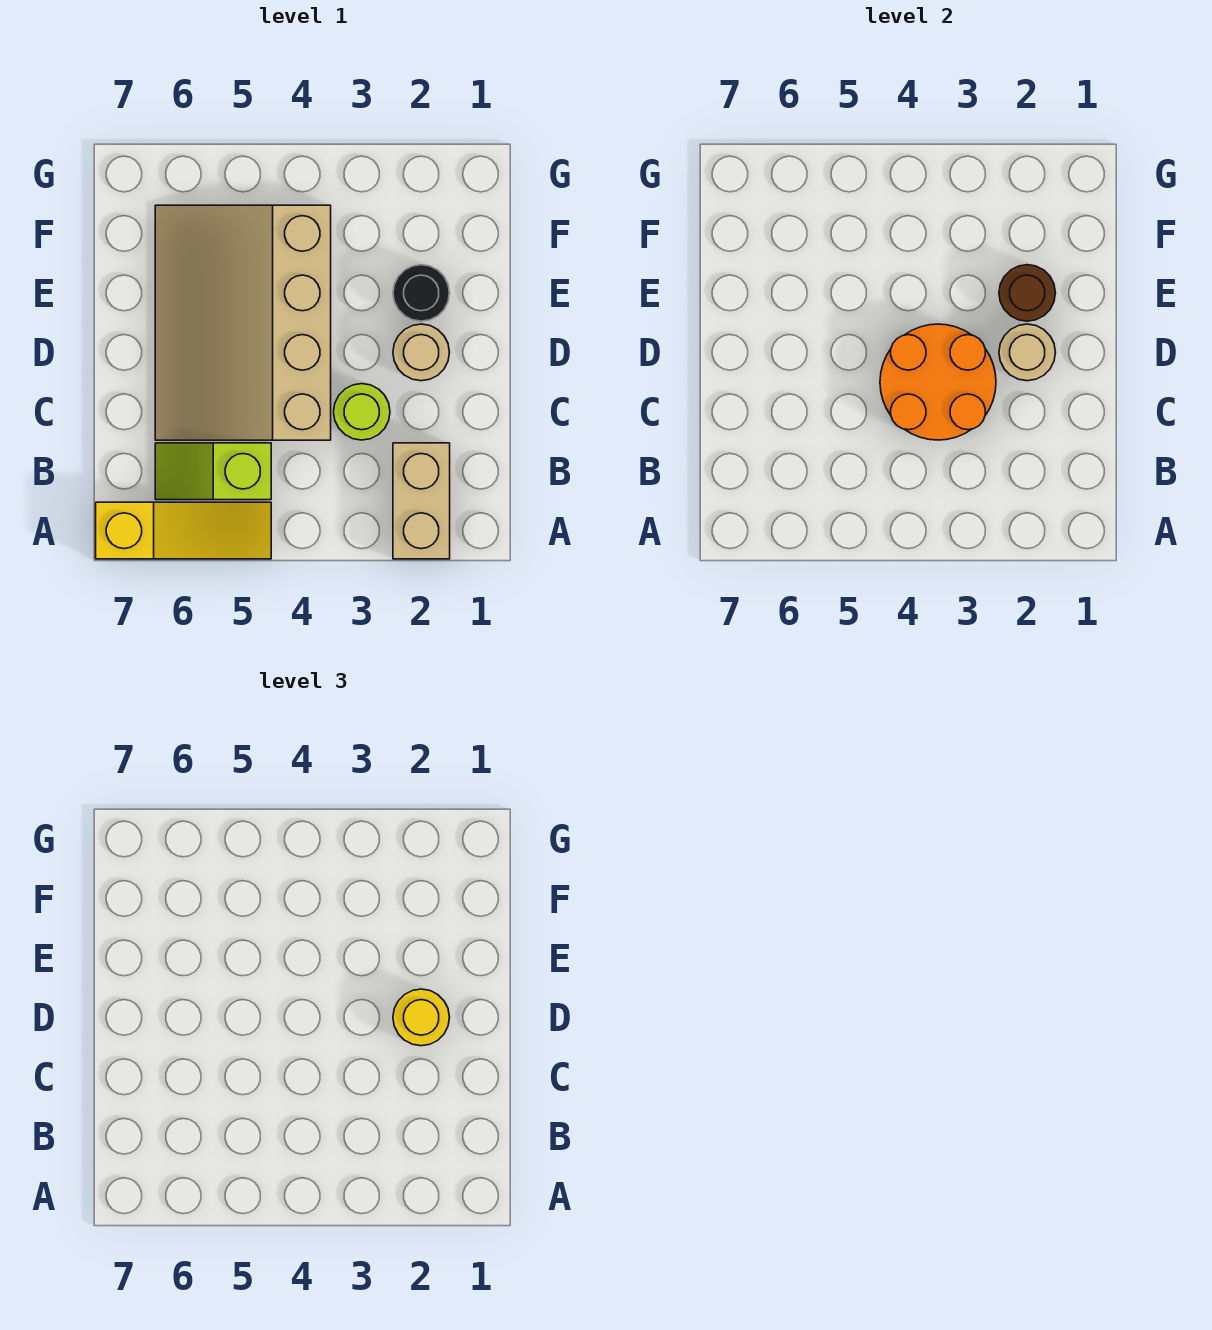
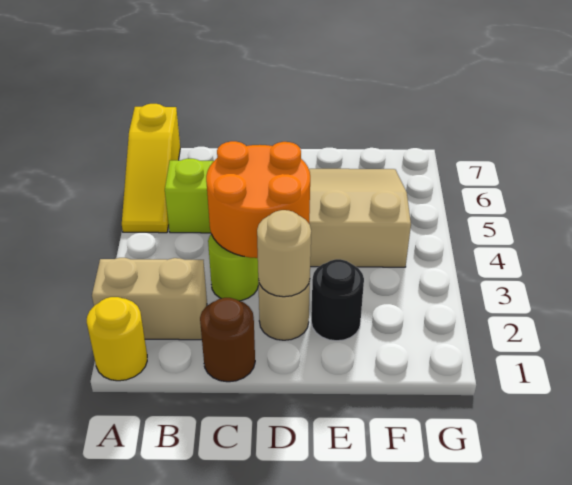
yellow 1x1 round brick [393,989,450,1046] -> yellow 1x1 round brick moved to [87,297,147,381]
brown 1x1 round brick [999,265,1055,321] -> brown 1x1 round brick moved to [200,298,255,382]

